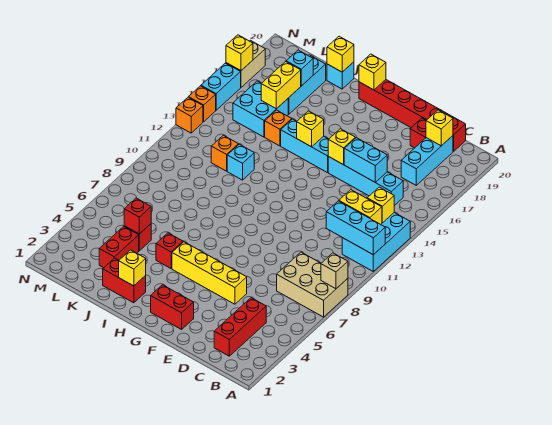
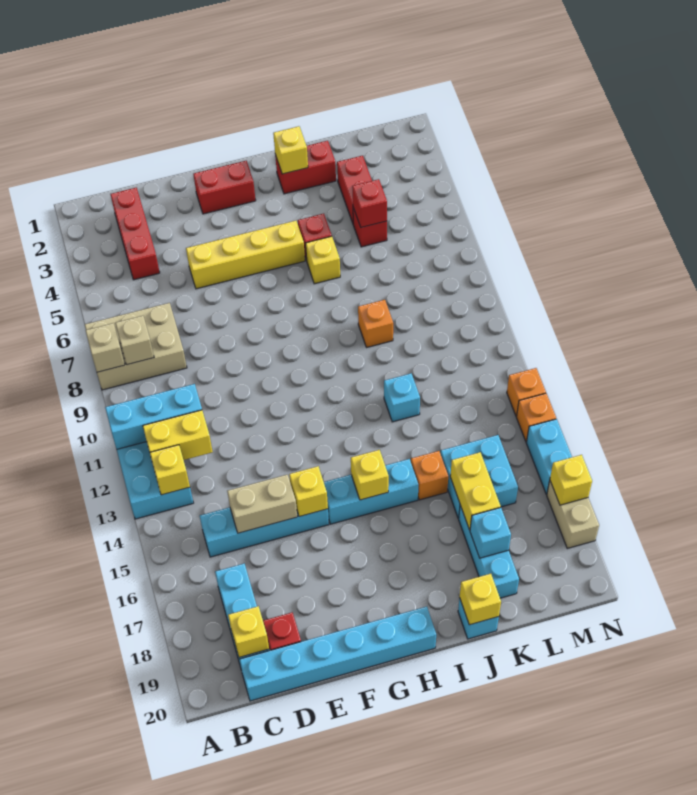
none -> tan 1x1 brick [115,316,154,365]
red 1x6 brick [359,80,466,151] -> cyan 1x6 brick [239,606,436,701]
cyan 1x2 brick [344,138,387,183] -> tan 1x2 brick [227,475,297,533]
yellow 1x1 brick [359,54,386,90] -> yellow 1x1 brick moved to [305,236,340,284]
orange 1x1 brick [211,135,238,171] -> orange 1x1 brick moved to [358,300,393,347]

